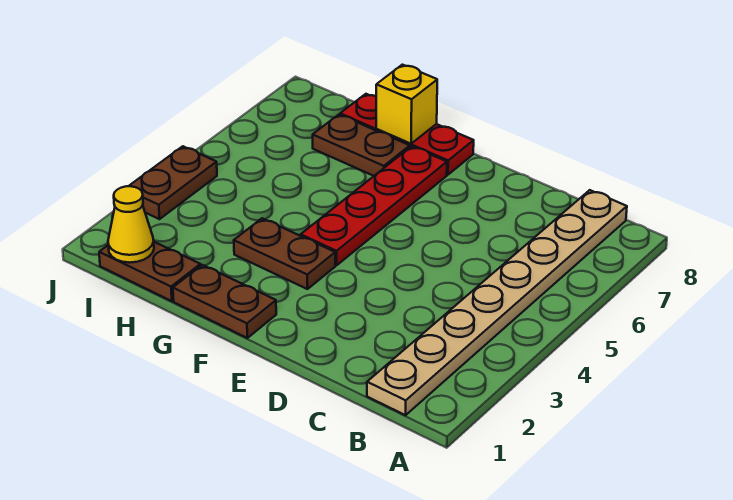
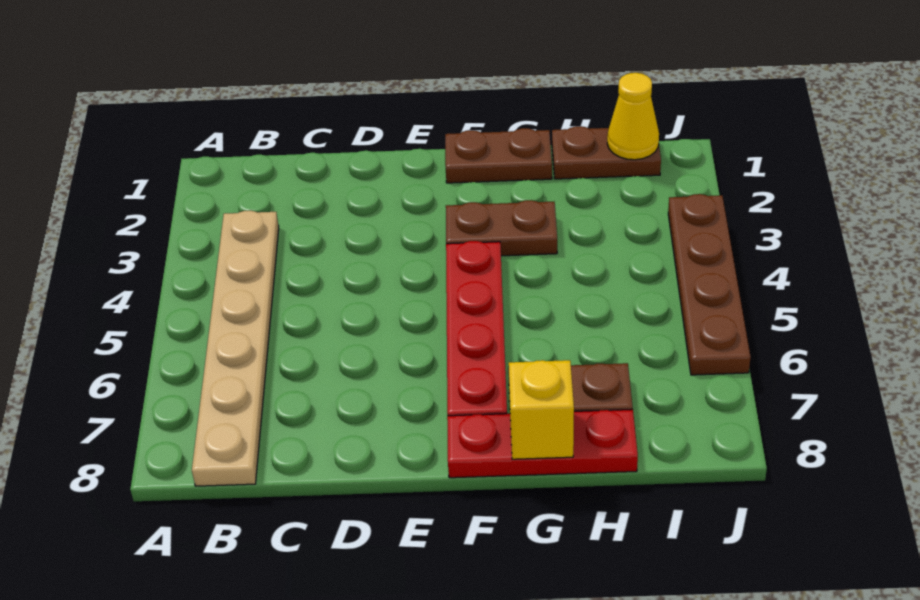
tan 1x8 plate [367,190,627,415] -> tan 1x6 plate [192,210,279,486]
brown 1x2 plate [129,146,217,219] -> brown 1x4 plate [668,194,751,375]

